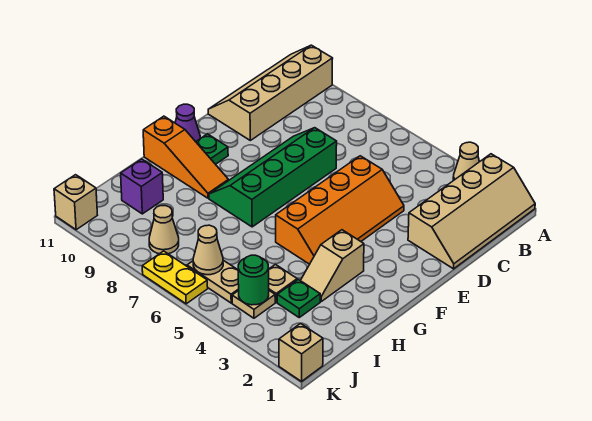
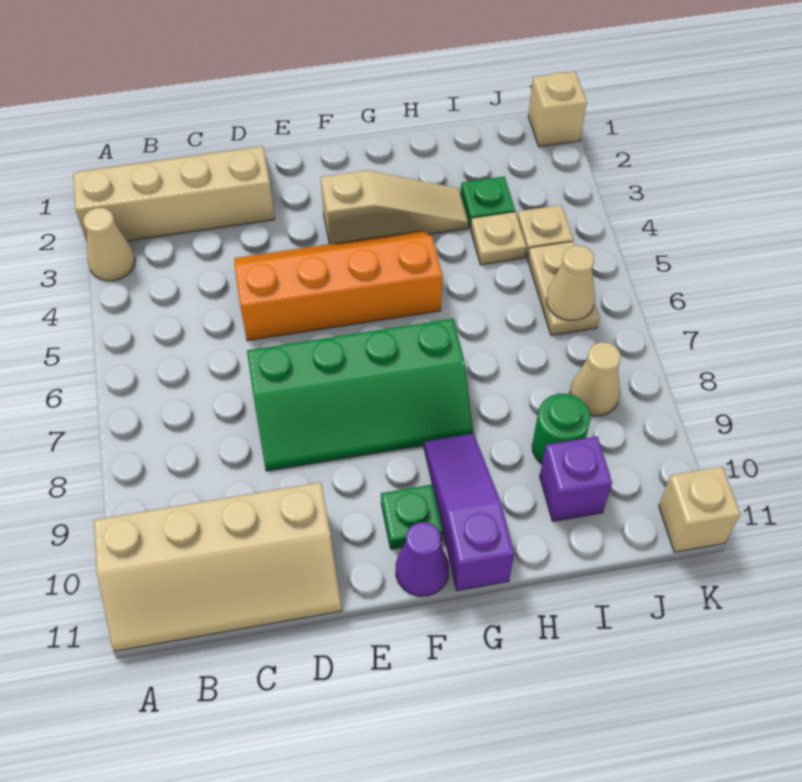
tan 1x2 slope [300,230,364,301] -> tan 1x3 slope [321,170,468,244]
orange 1x3 slope [143,116,229,198] -> purple 1x3 slope [424,434,514,591]
green 1x1 round brick [238,255,269,305] -> green 1x1 round brick moved to [532,394,591,464]
yellow 1x2 plate [142,251,208,304] -> none

